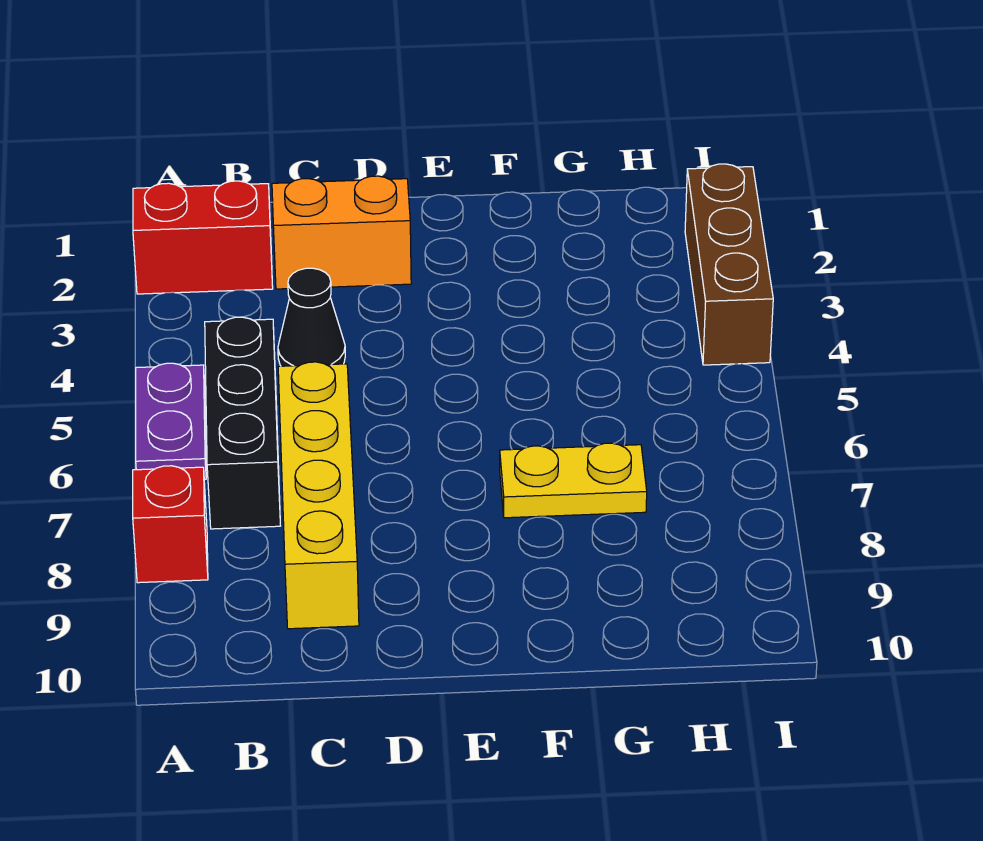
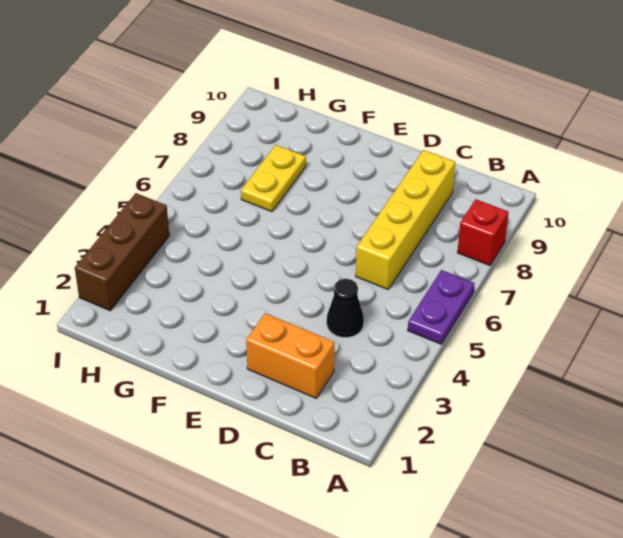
red 1x2 brick [133,181,273,294] -> none
black 1x3 brick [205,317,280,529] -> none
yellow 1x2 plate [500,443,647,518] -> yellow 1x2 plate turned to [241,145,306,212]

